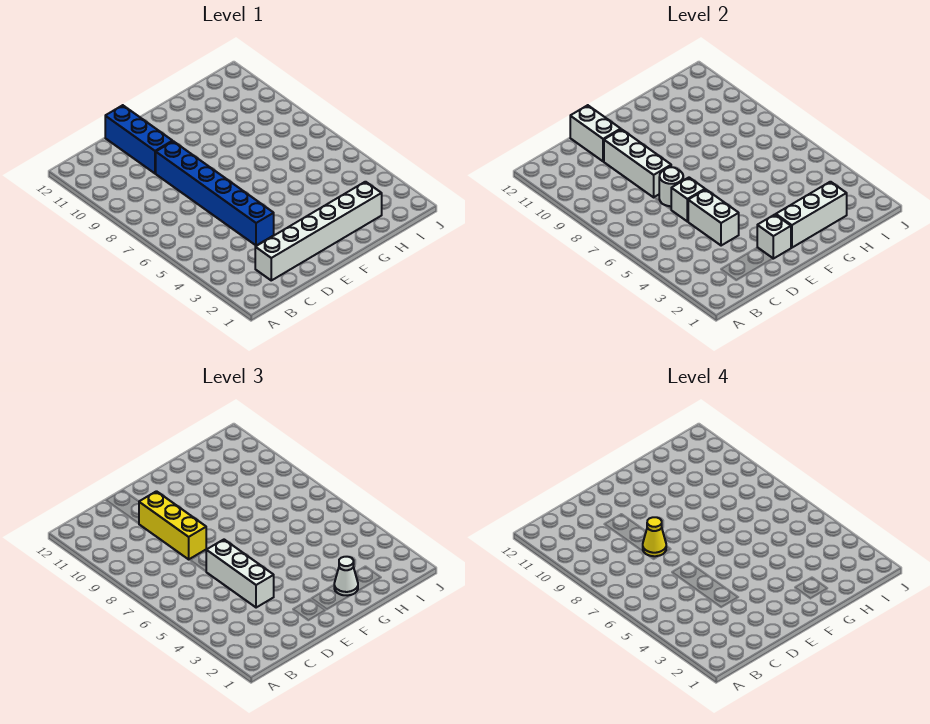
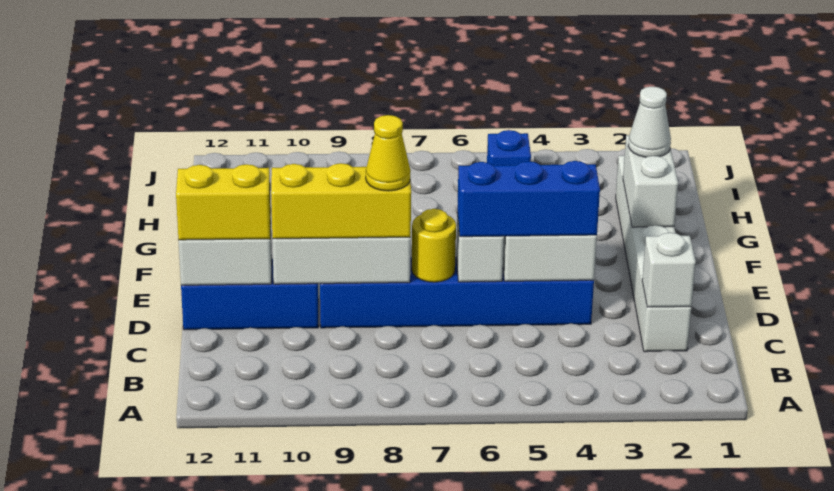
white 1x3 brick [206,540,274,608] -> blue 1x3 brick [457,161,600,237]
white 1x1 round brick [659,167,683,206] -> yellow 1x1 round brick [412,209,456,282]
none -> yellow 1x2 brick [176,164,271,240]
white 1x1 brick [757,215,791,259] -> white 1x1 brick moved to [642,233,696,307]
white 1x3 brick [776,182,847,248] -> white 1x2 brick [623,135,678,227]
none -> blue 1x1 brick [487,130,531,165]

